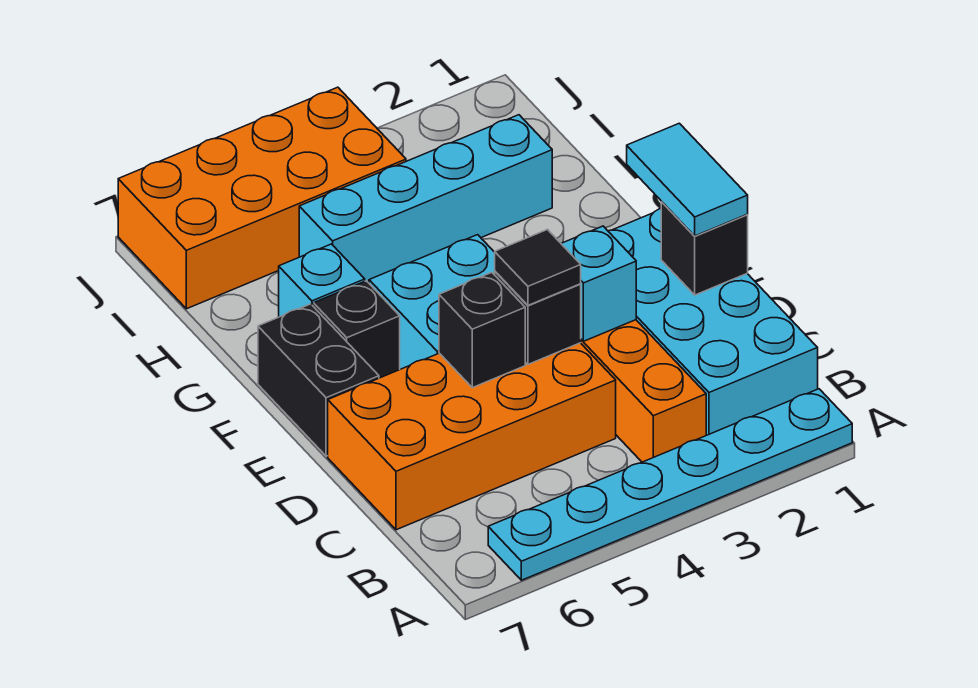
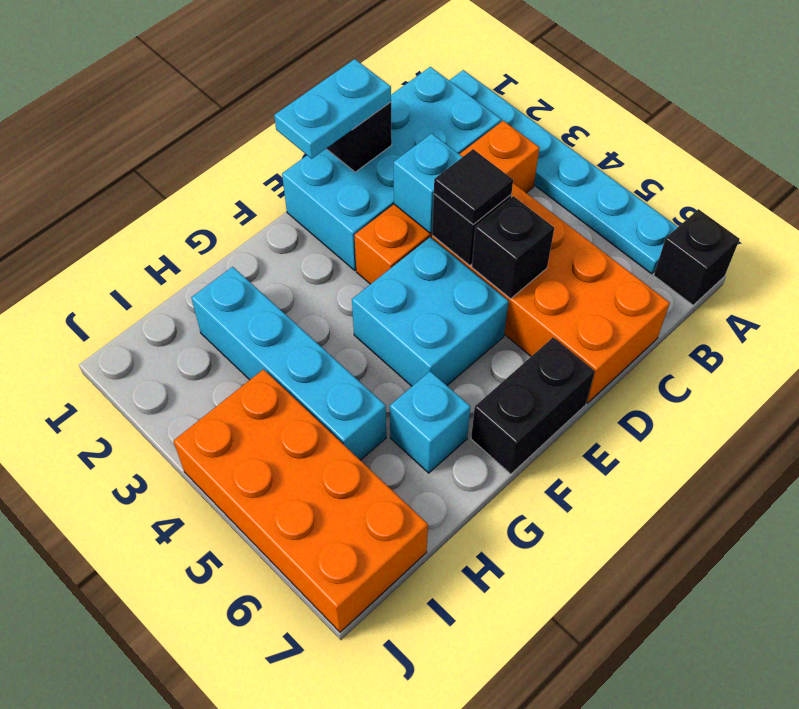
cyan 1x2 tile [627,123,748,236] -> cyan 1x2 plate [274,59,391,159]
black 1x1 brick [314,281,400,378] -> black 1x1 brick moved to [654,209,740,305]

